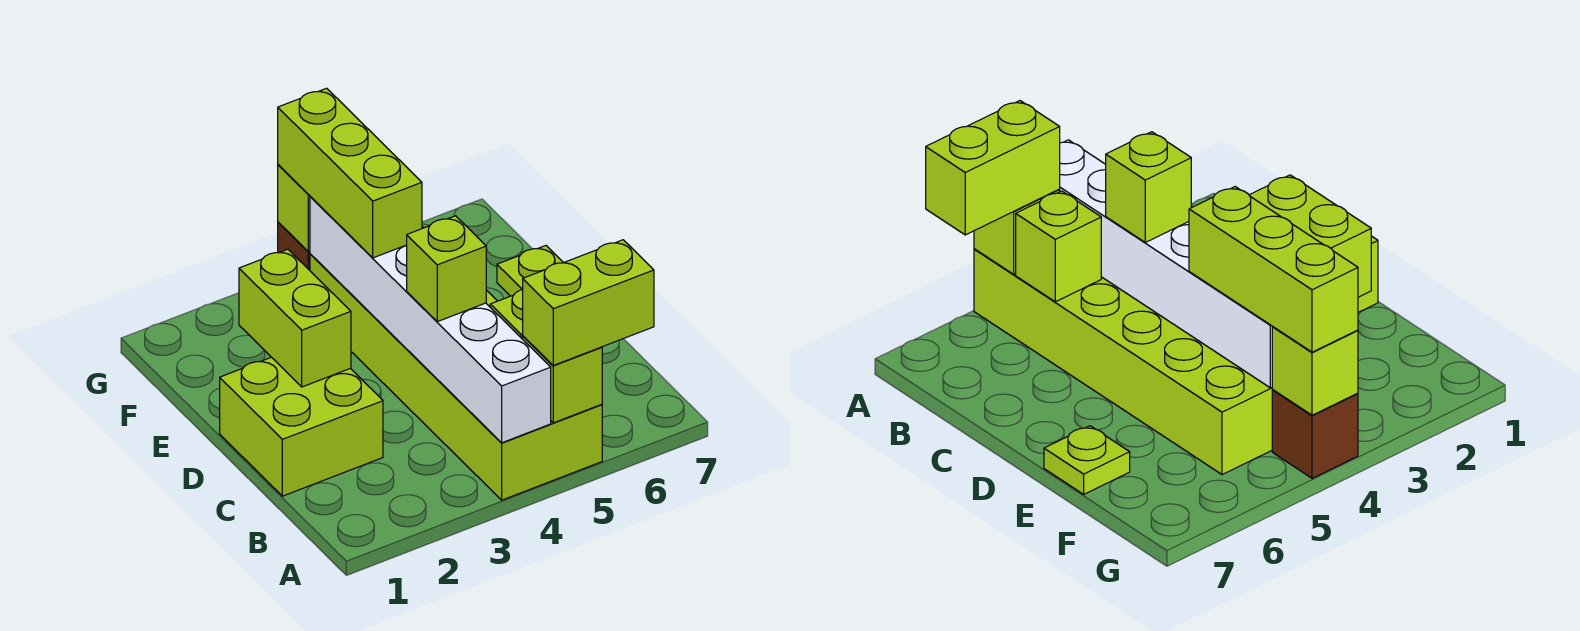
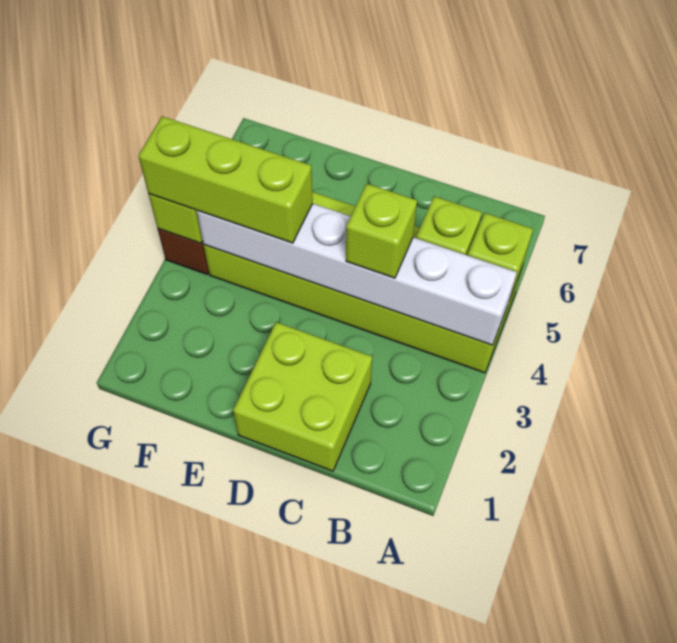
lime 1x2 brick [523,240,654,365] -> none
lime 1x2 brick [239,249,351,387] -> none
lime 1x1 plate [497,246,563,296] -> none

